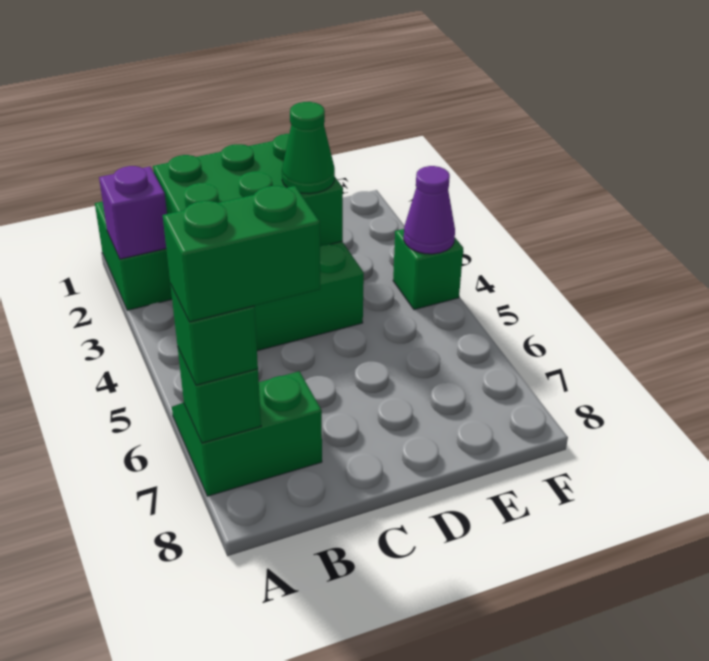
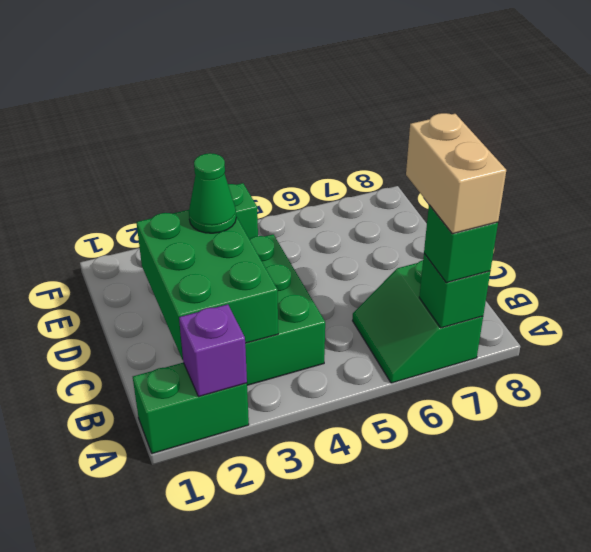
green 1x2 brick [163,186,320,322] -> tan 1x2 brick [406,113,506,234]
purple 1x1 cone [404,166,455,254] -> none

